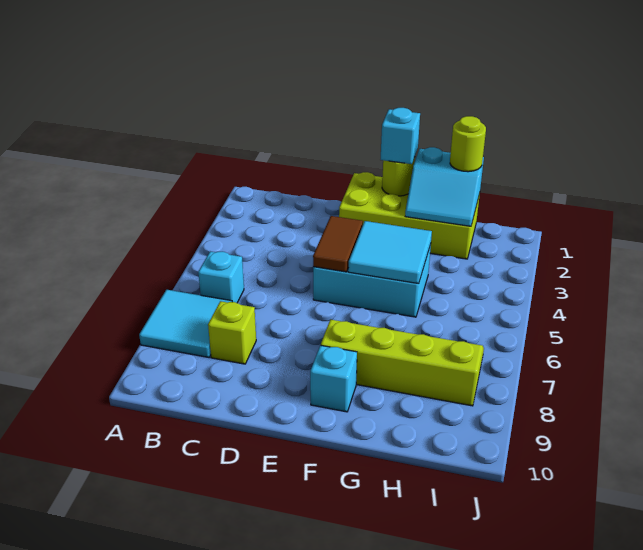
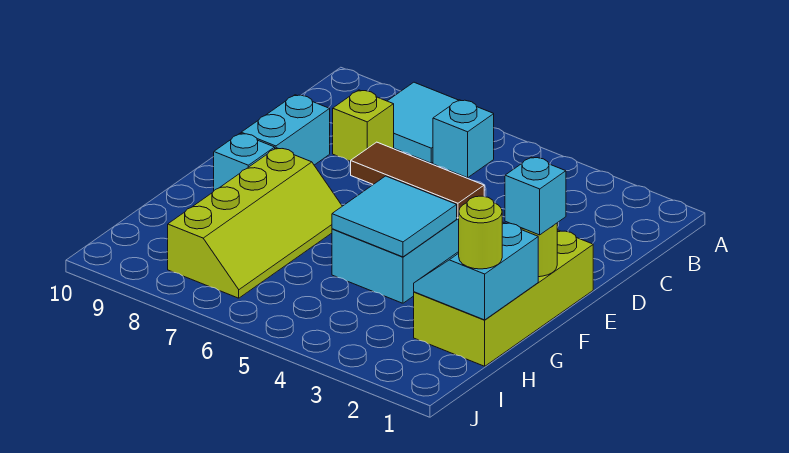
none -> cyan 1x2 brick [241,95,330,165]
brown 1x2 tile [313,216,363,272] -> brown 1x3 tile [351,142,484,218]

